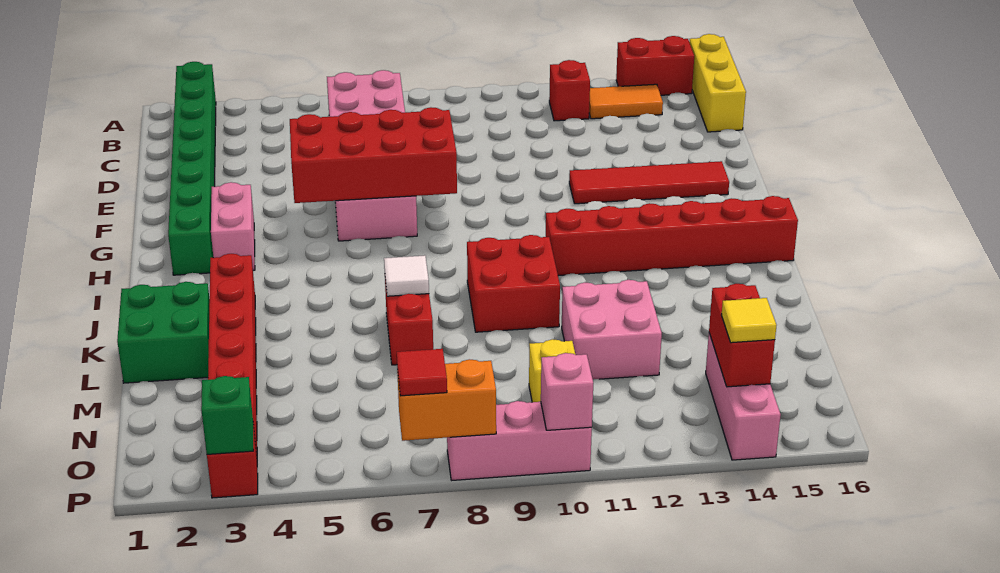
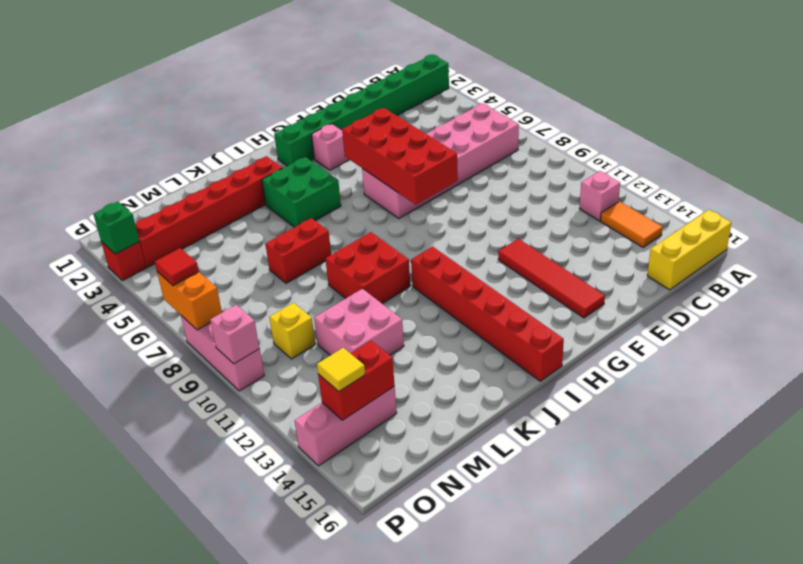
red 1x2 brick [616,36,694,95] -> none
red 1x1 brick [549,60,590,121] -> pink 1x1 brick [580,171,620,221]
pink 1x2 brick [211,182,255,270] -> pink 1x1 brick [312,124,349,170]
green 2x2 brick [117,282,210,383] -> green 2x2 brick moved to [262,157,341,227]
white 1x1 tile [384,255,429,296] -> none

